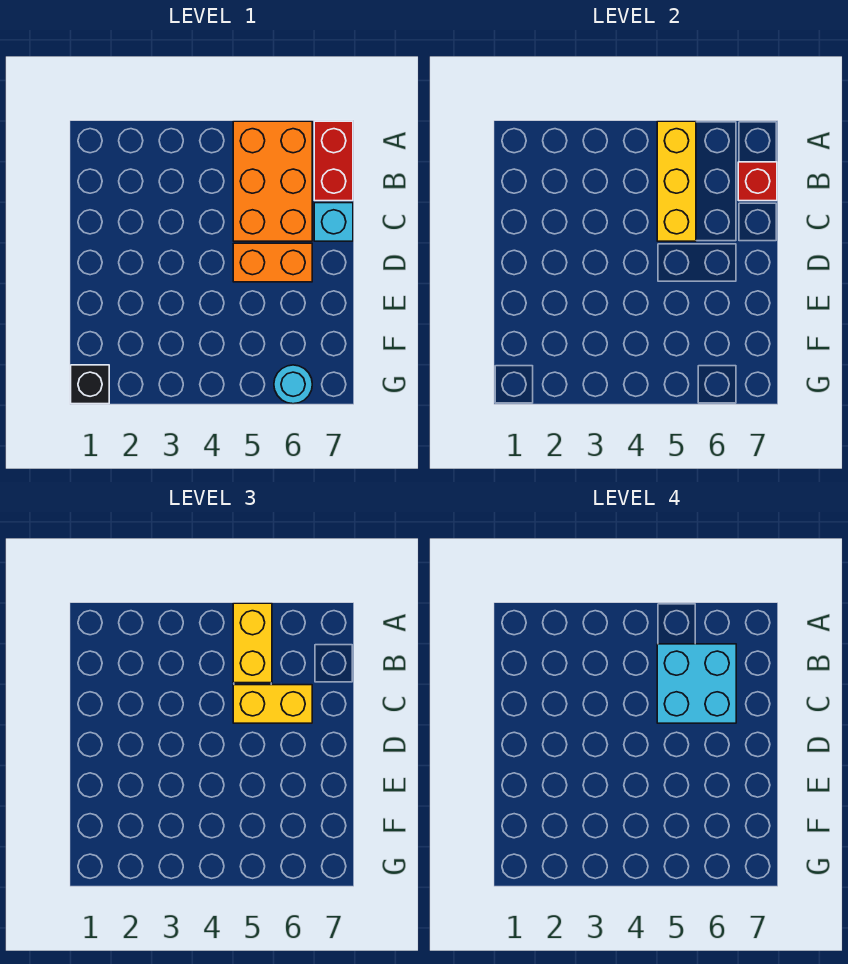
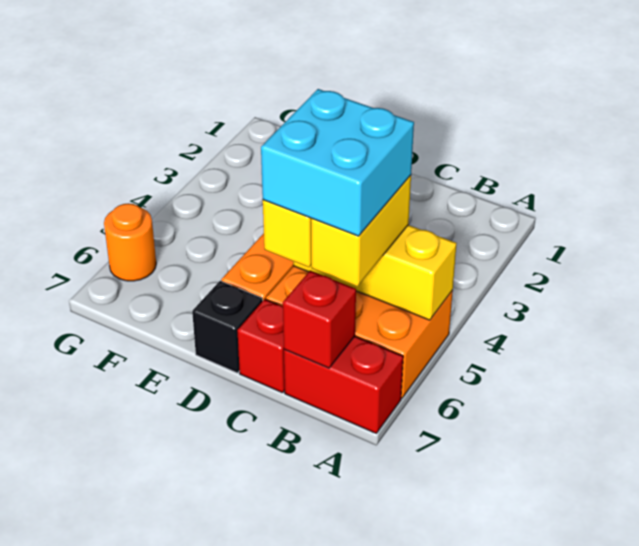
yellow 1x2 brick [233,603,272,683] -> yellow 1x2 brick turned to [311,175,411,286]
cyan 1x1 brick [314,203,353,241] -> red 1x1 brick [237,299,285,393]
black 1x1 brick [71,365,109,404] -> black 1x1 brick moved to [192,281,263,373]
cyan 1x1 round brick [274,365,312,404] -> orange 1x1 round brick [104,203,156,281]

